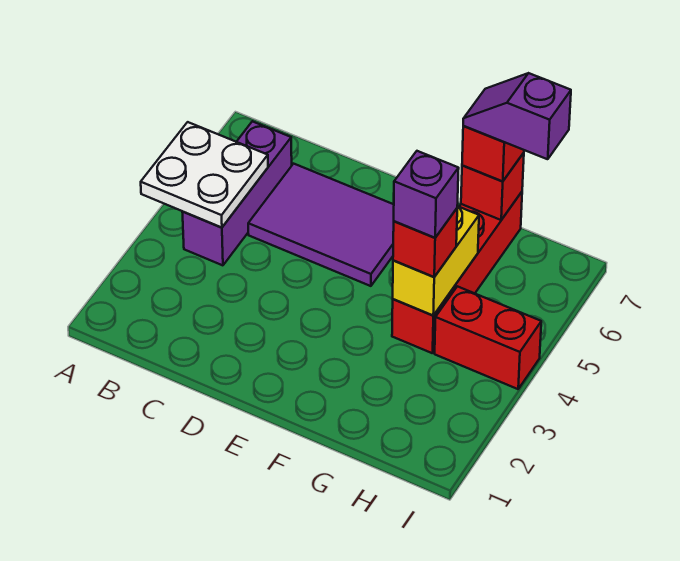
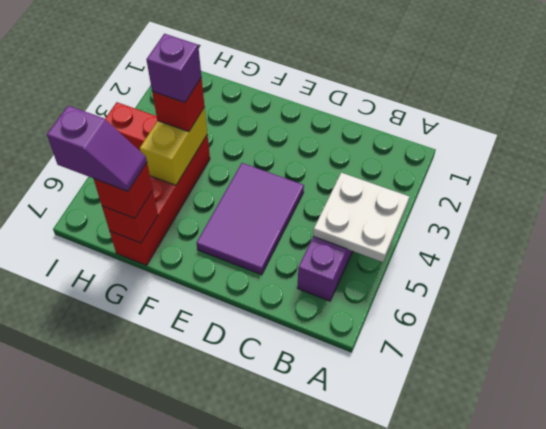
purple 2x3 tile [248,164,394,286] -> purple 2x3 tile turned to [196,163,304,275]

